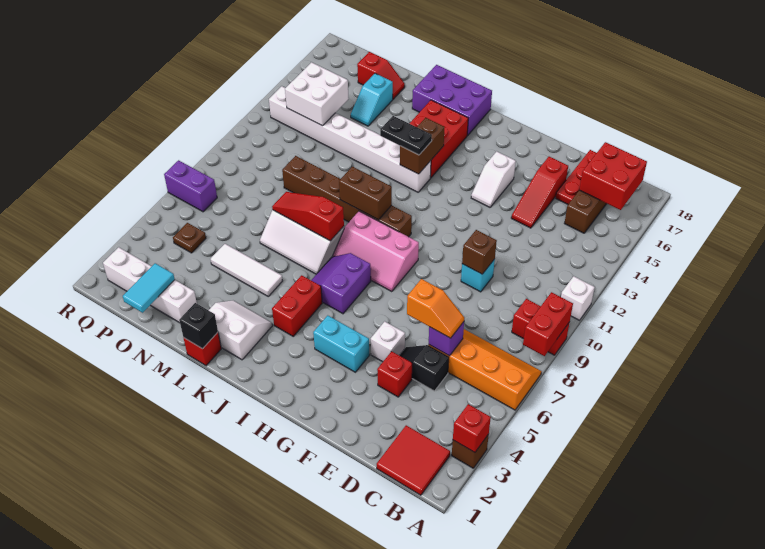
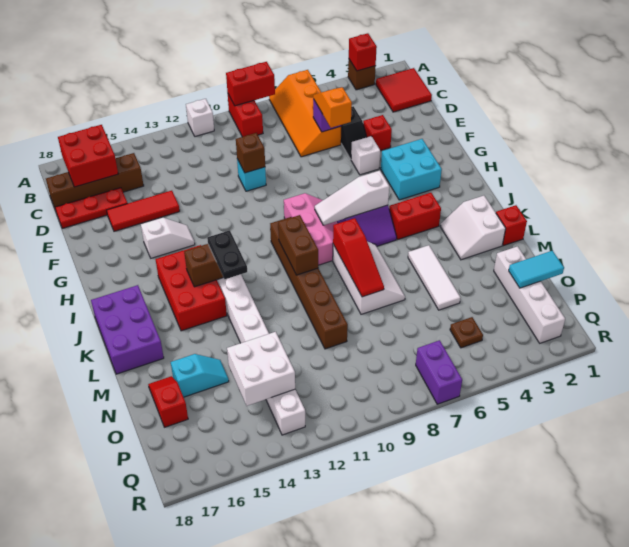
red 1x3 slope [511,157,568,228] -> red 1x3 tile [107,191,180,231]
cyan 1x2 brick [313,316,369,372] -> cyan 2x2 brick [381,139,442,200]
none -> white 1x3 slope [315,171,389,225]
red 2x3 brick [409,100,468,178] -> red 2x3 brick turned to [155,245,227,331]
black 1x1 brick [179,303,218,349] -> none

